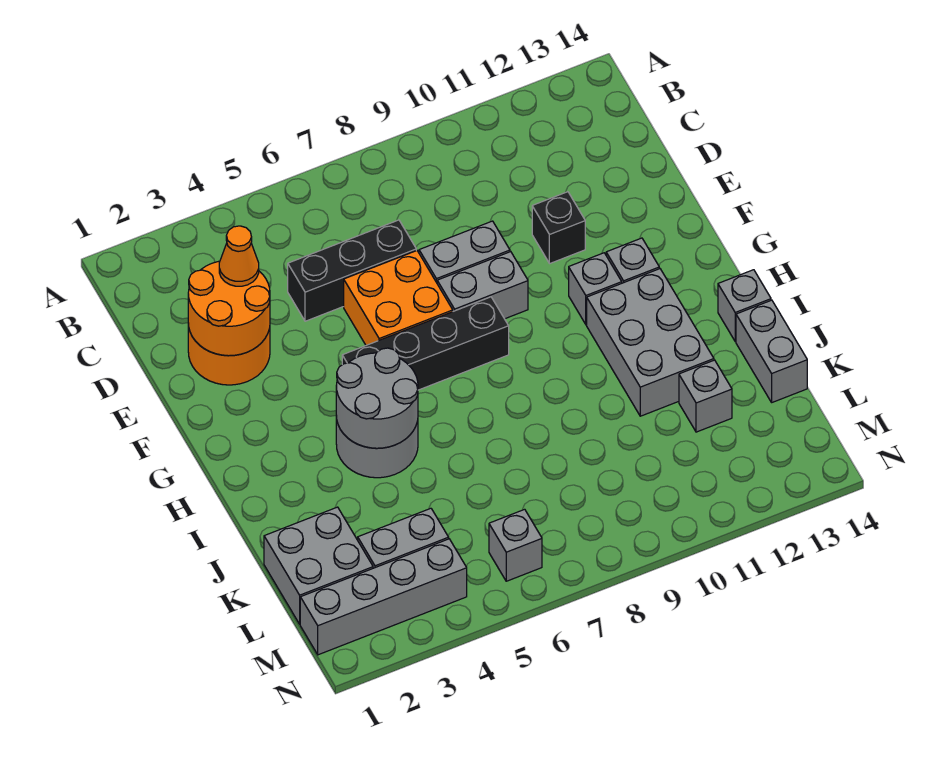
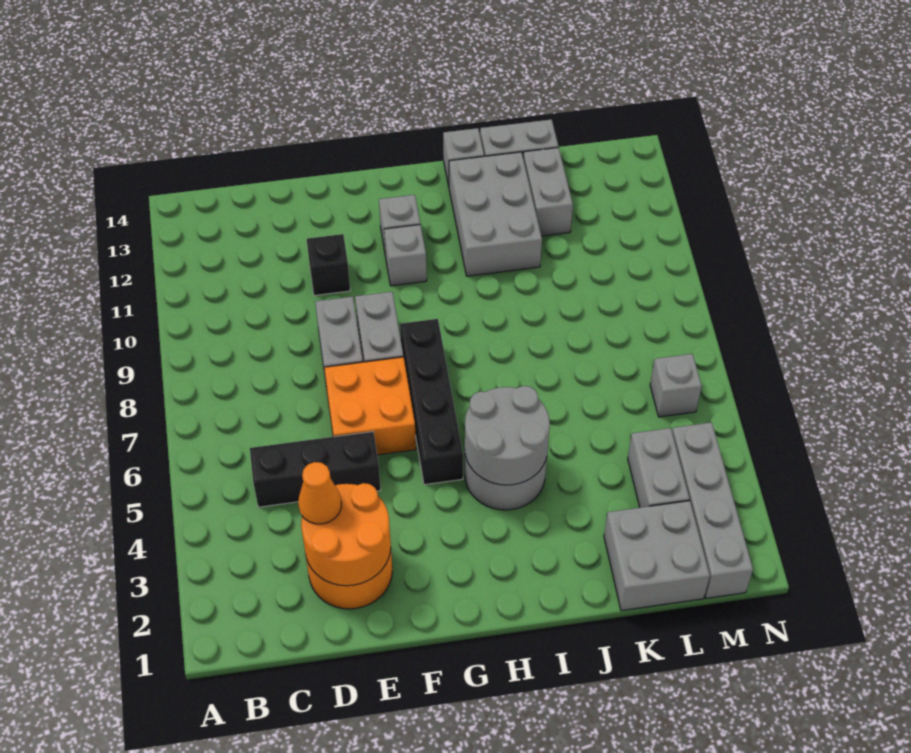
black 1x3 brick [288,220,416,321] -> black 1x3 brick turned to [250,432,381,507]
grey 2x3 brick [587,269,714,416] -> grey 2x3 brick turned to [449,152,542,276]
grey 1x1 brick [679,360,732,432] -> grey 1x2 brick [523,148,573,236]

